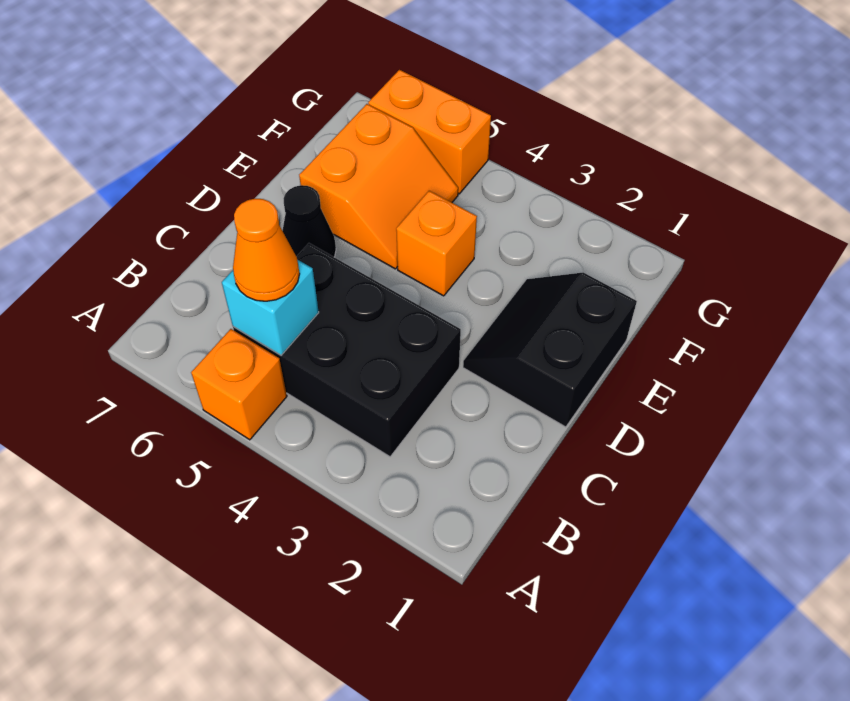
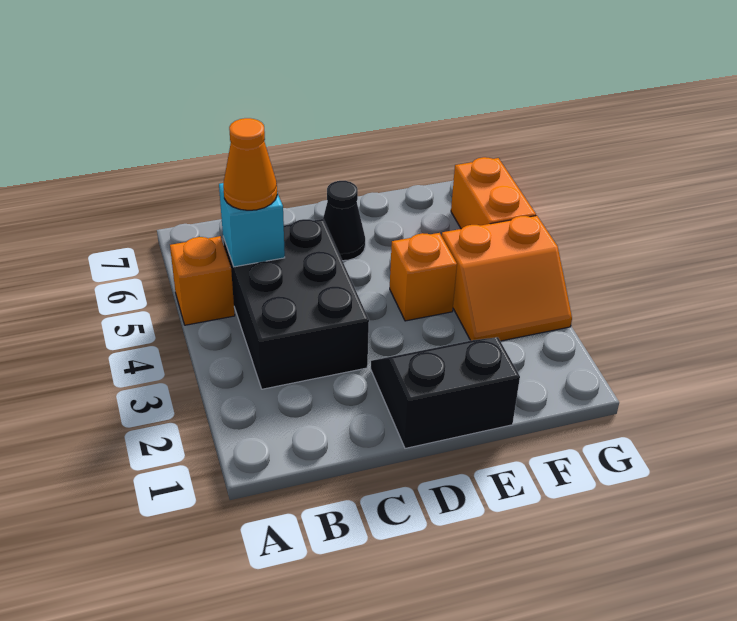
orange 2x2 slope [299,104,458,269] -> orange 2x2 slope moved to [442,216,572,341]

